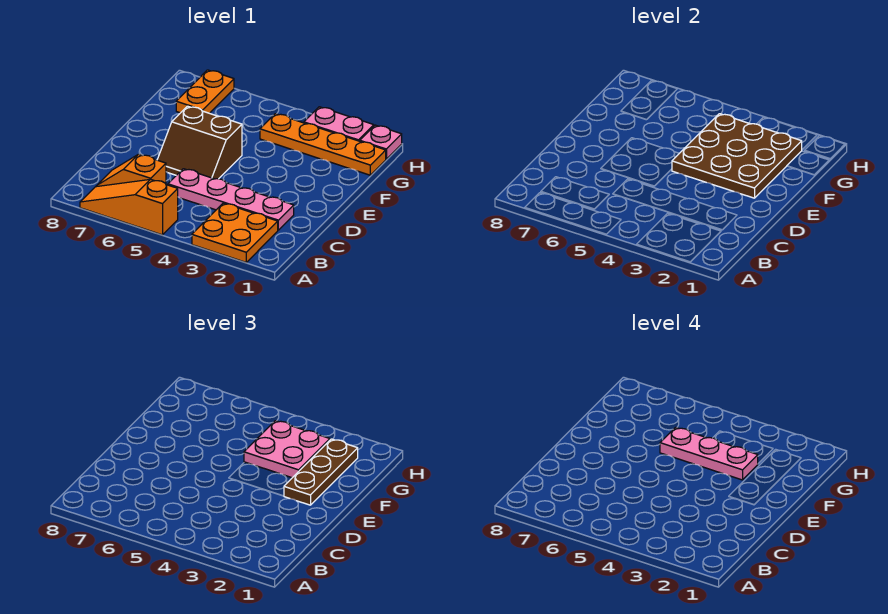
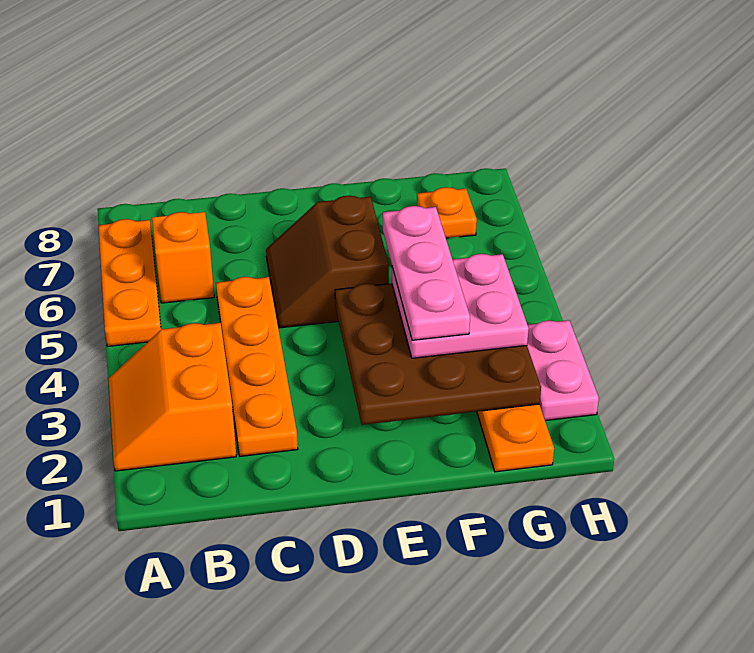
orange 2x2 plate [192,203,278,262] -> orange 2x2 slope [108,323,236,471]
orange 1x3 slope [80,179,178,235] -> orange 1x3 plate [98,219,161,346]
pink 1x4 plate [168,169,294,230] -> orange 1x4 plate [216,277,298,456]
brown 1x3 plate [284,439,358,505] -> none
orange 1x2 plate [176,70,234,113] -> orange 1x1 plate [417,187,477,238]
pink 1x1 plate [360,125,402,159] -> none

